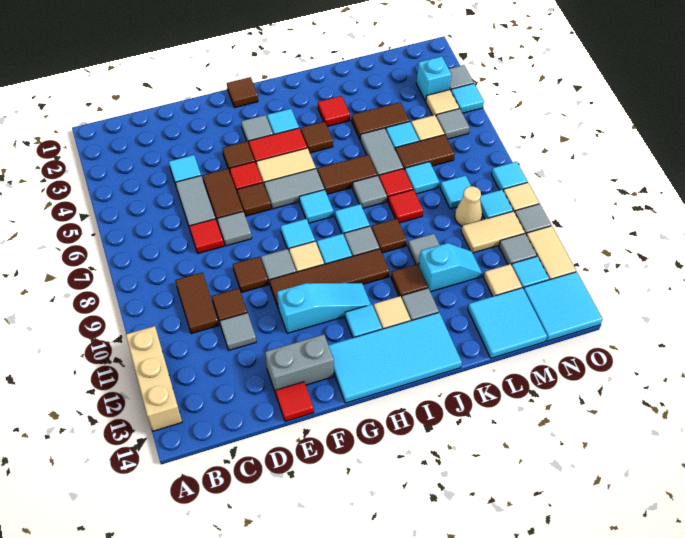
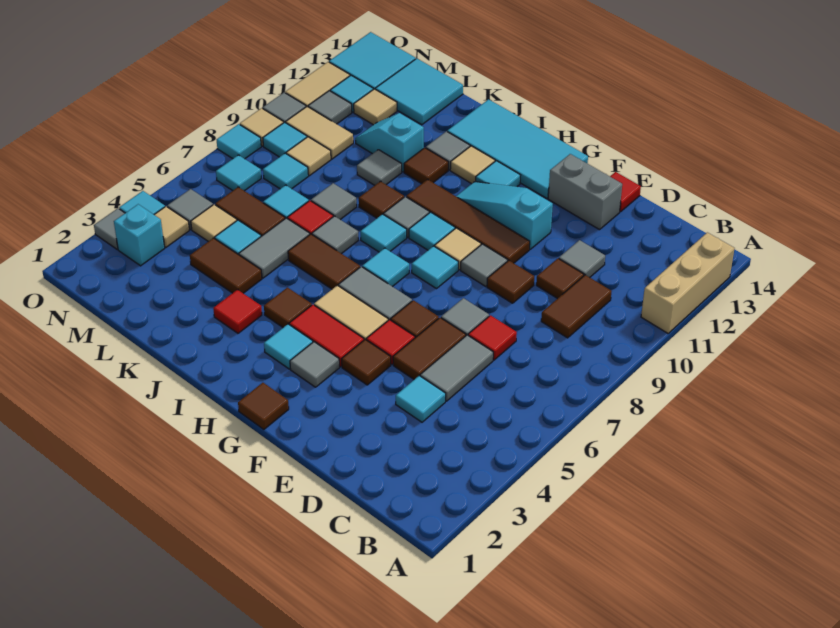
red 1x1 tile [388,190,423,223] -> grey 1x1 tile [311,183,357,220]
tan 1x1 cone [455,186,482,226] -> tan 1x1 tile [286,137,331,176]
none -> cyan 1x1 tile [216,155,261,191]

